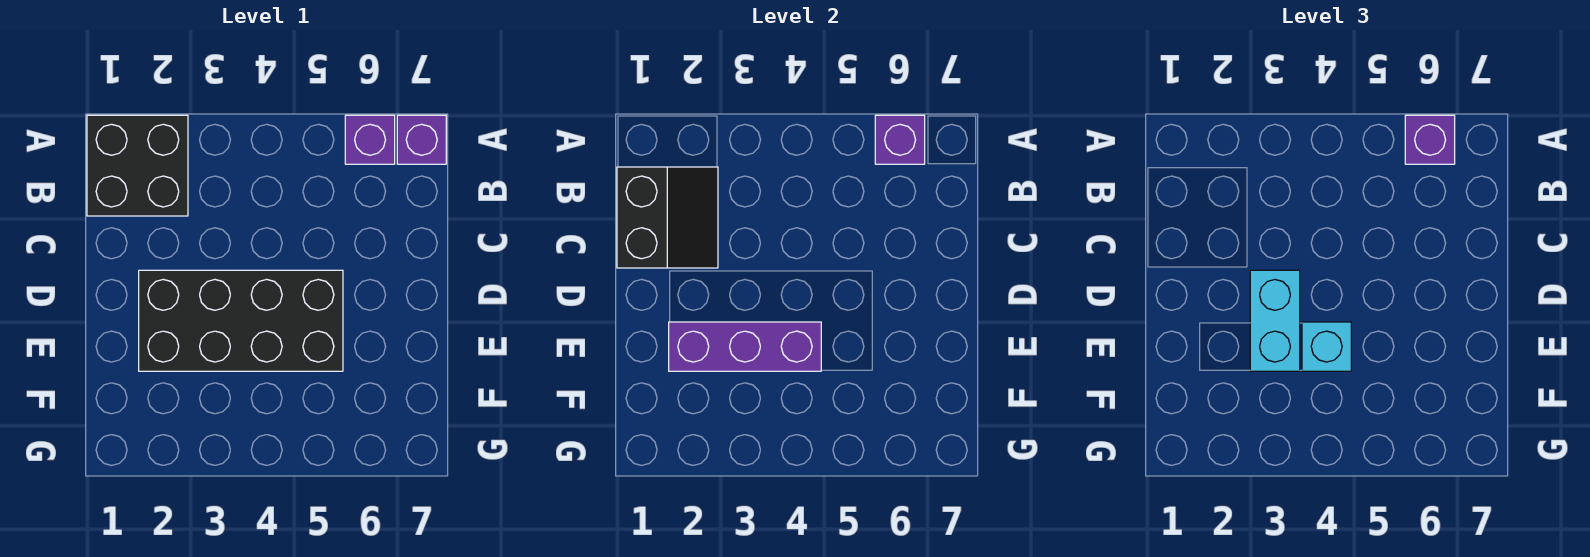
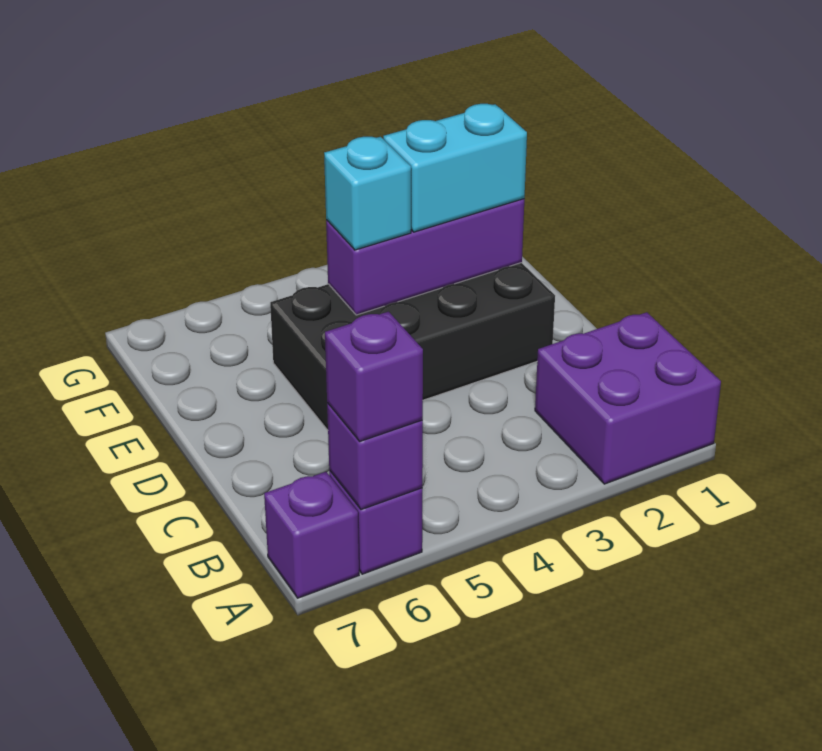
black 2x2 brick [87,115,188,216] -> purple 2x2 brick [535,312,721,484]
black 2x2 slope [617,167,718,268] -> none
cyan 1x2 brick [1250,270,1300,371] -> cyan 1x2 brick turned to [383,104,527,232]

